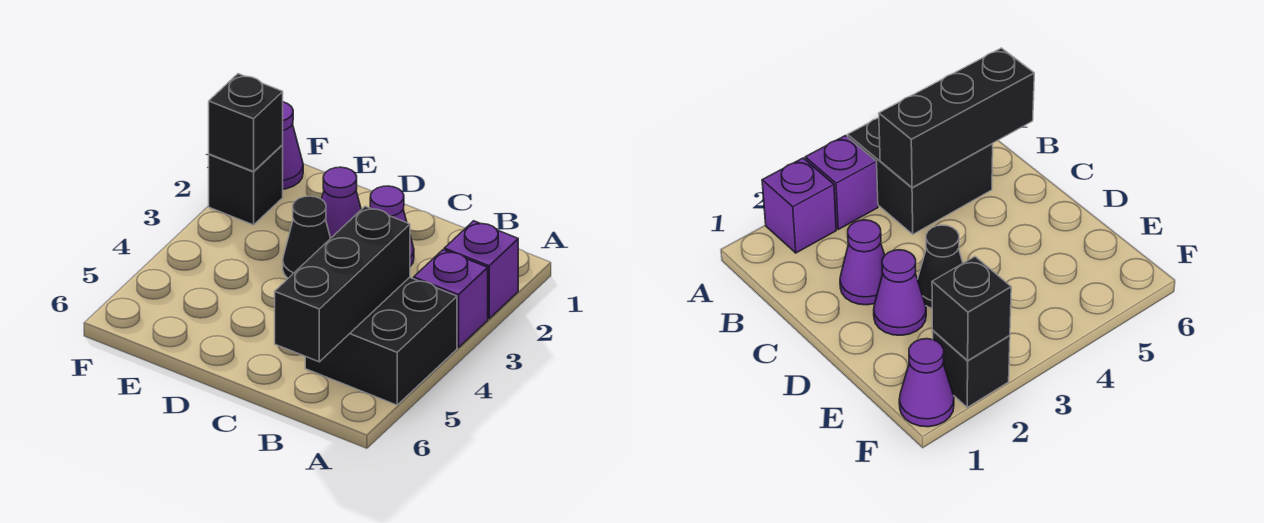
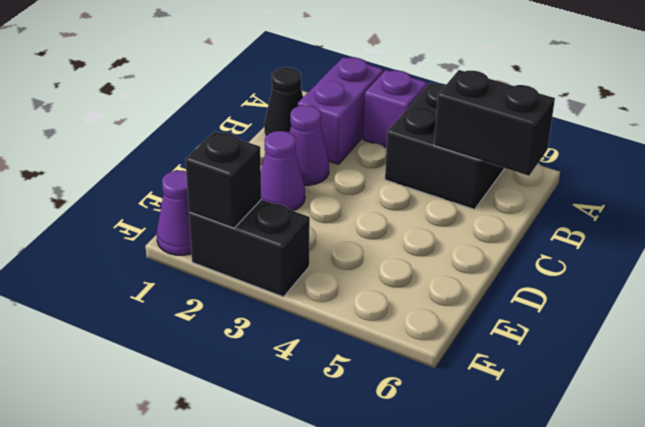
purple 1x1 brick [444,221,518,319] -> purple 1x2 brick [298,57,384,164]
black 1x3 brick [275,206,410,362] -> black 1x2 brick [434,70,555,176]
black 1x1 cone [283,196,331,278] -> black 1x1 cone moved to [264,67,303,136]
black 1x1 brick [209,145,283,225] -> black 1x2 brick [189,200,310,297]

